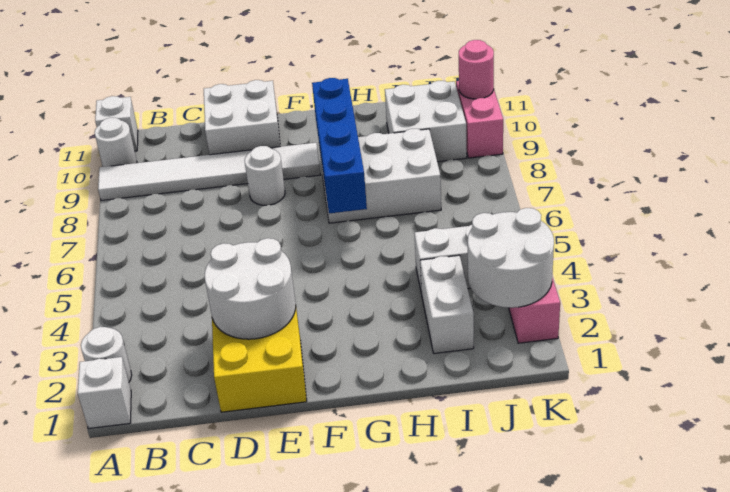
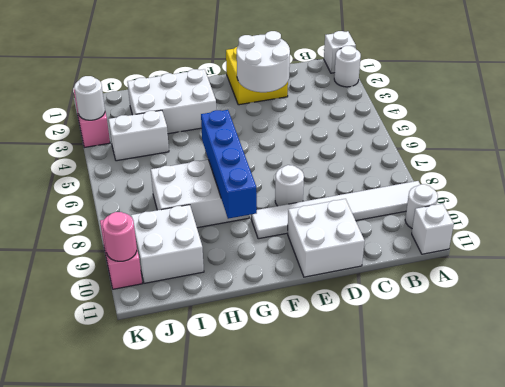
white 1x2 brick [420,255,474,353] -> white 2x3 brick [127,69,216,134]
white 2x2 round brick [468,208,554,308] -> white 1x1 round brick [74,76,105,120]

